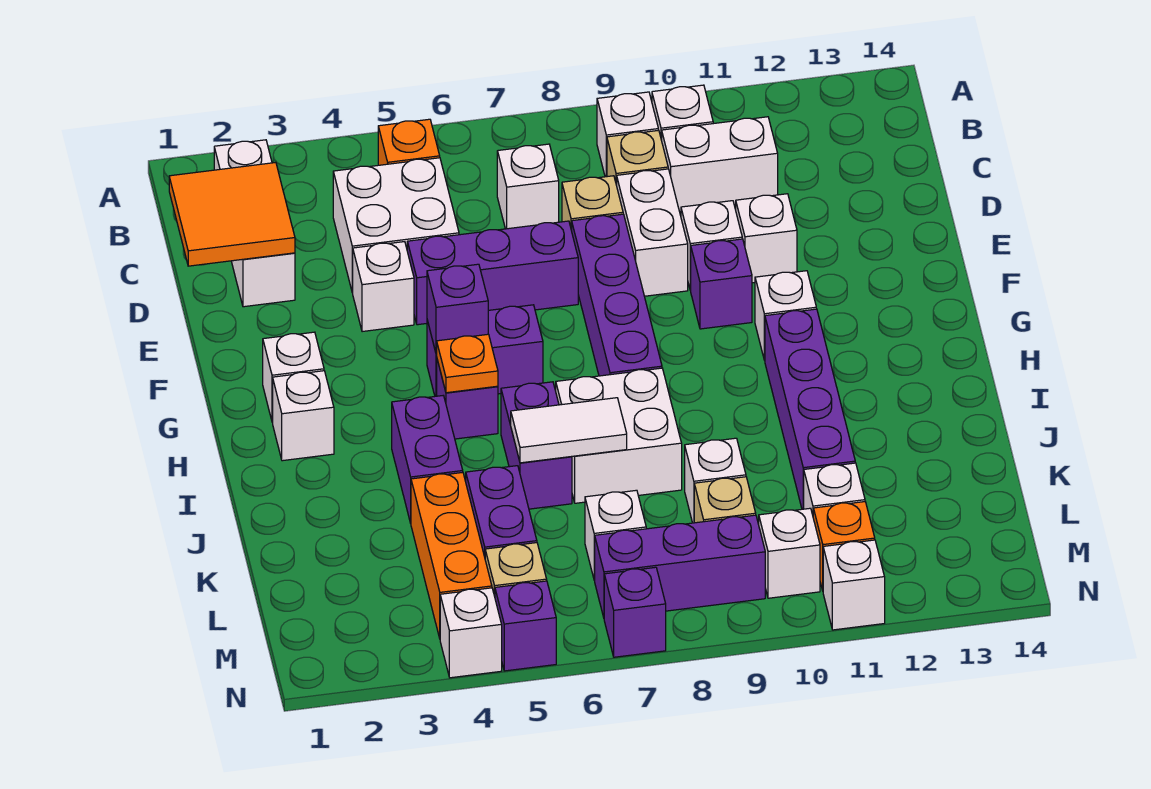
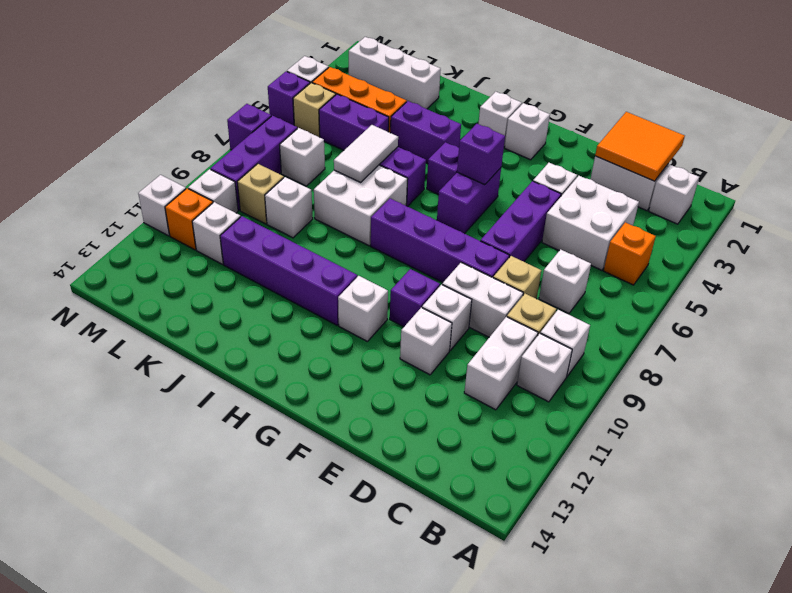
orange 1x1 plate [436,334,498,393] -> none
none -> white 1x3 brick [349,37,441,109]

